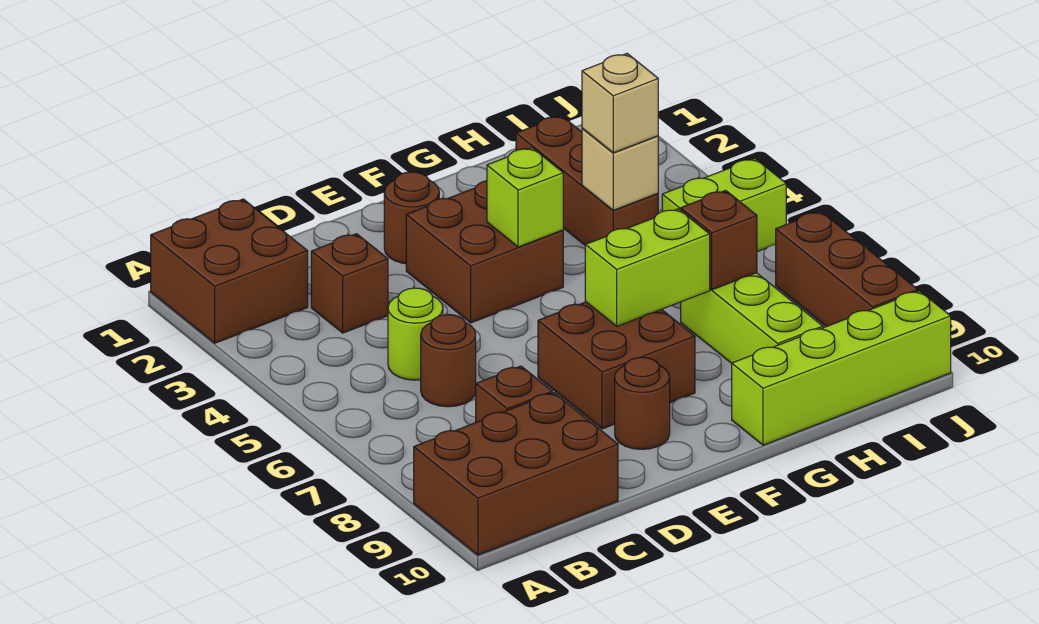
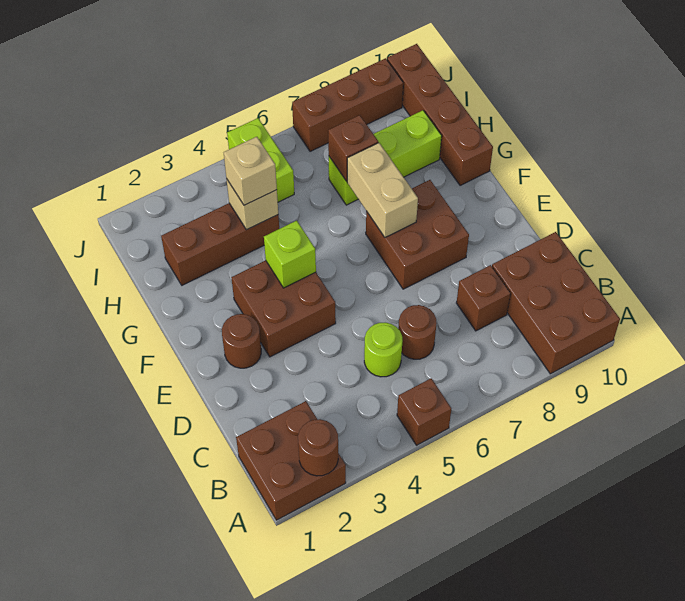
brown 1x1 brick [311,234,388,333] -> brown 1x1 brick moved to [397,378,451,445]
brown 1x1 round brick [615,357,670,449] -> brown 1x1 round brick moved to [298,419,338,476]
lime 1x2 brick [585,209,710,326] -> tan 1x2 brick [347,143,418,237]
lime 1x4 brick [732,291,951,445] -> brown 1x4 brick [387,44,493,186]

